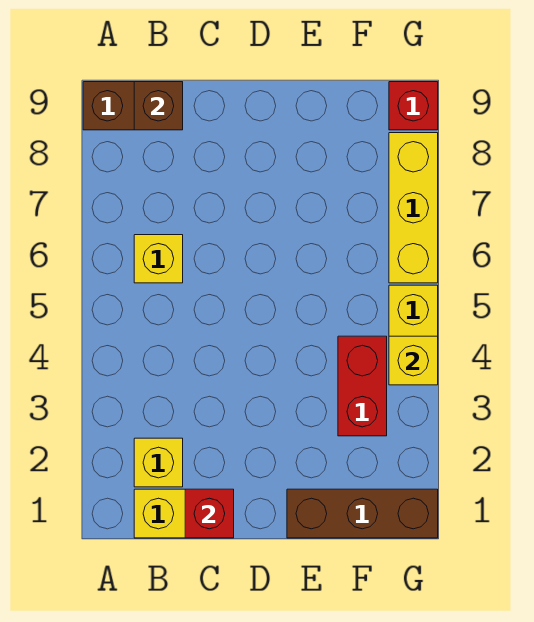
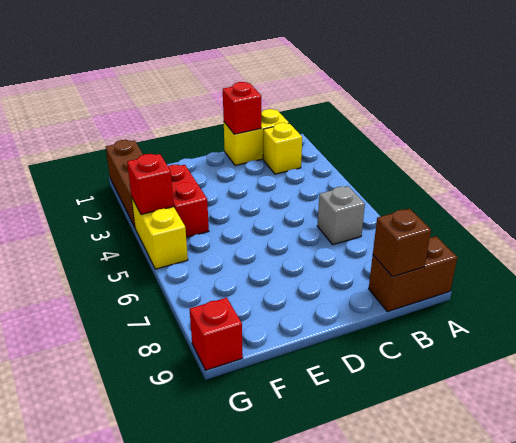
yellow 1x1 brick [134,235,183,283] -> grey 1x1 brick [317,186,365,245]
brown 1x3 brick [287,489,438,538] -> brown 1x3 brick turned to [106,140,143,227]
yellow 1x1 brick [389,336,438,385] -> red 1x1 brick [127,154,174,214]
yellow 1x3 brick [389,133,438,283] -> none

